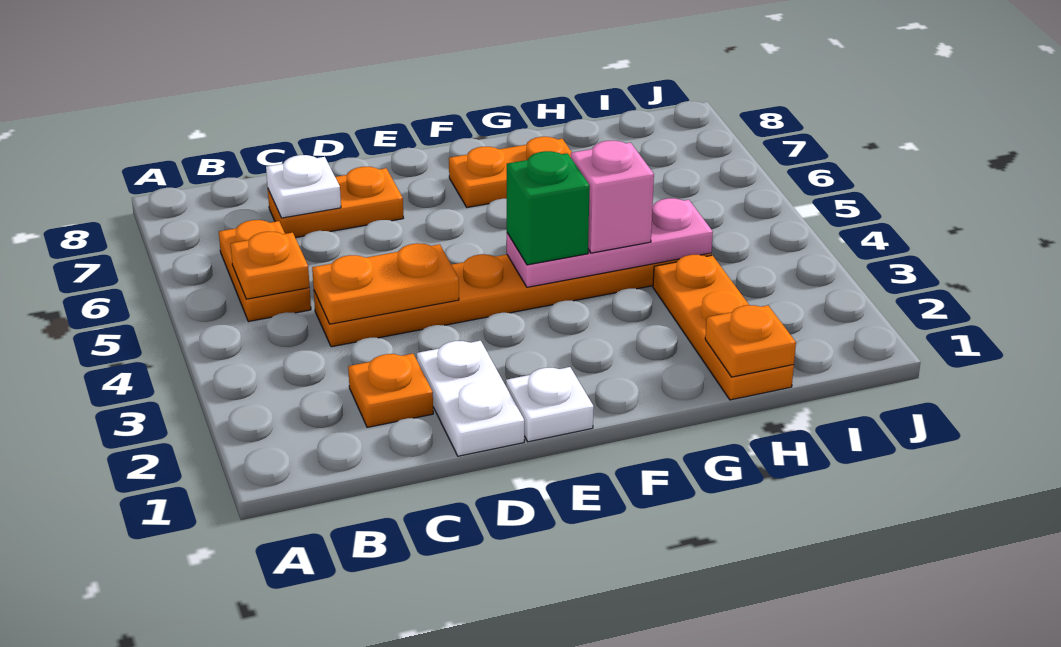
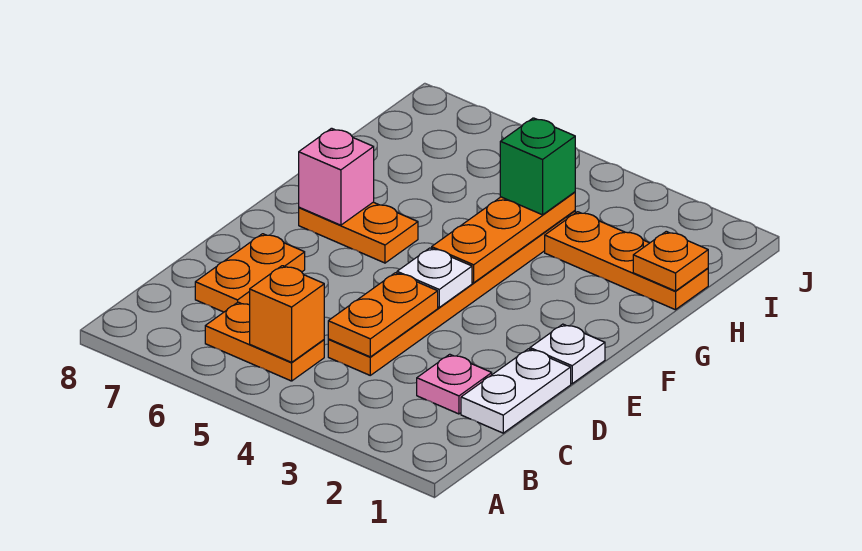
orange 1x1 plate [231,232,310,299] -> orange 1x1 brick [250,266,324,362]
orange 1x1 plate [348,354,433,427] -> pink 1x1 plate [417,354,492,414]
white 1x1 plate [266,155,341,218] -> white 1x1 plate moved to [397,248,472,307]
white 1x2 plate [417,341,524,456] -> white 1x2 plate turned to [461,349,571,433]
pink 1x3 plate [507,198,713,287] -> orange 1x3 plate [432,192,575,283]
green 1x1 brick [507,151,590,265] -> green 1x1 brick moved to [500,118,575,215]
orange 1x2 plate [449,137,572,207] -> orange 1x2 plate turned to [299,202,418,263]
pink 1x1 brick [571,141,654,253] -> pink 1x1 brick moved to [299,128,374,225]

